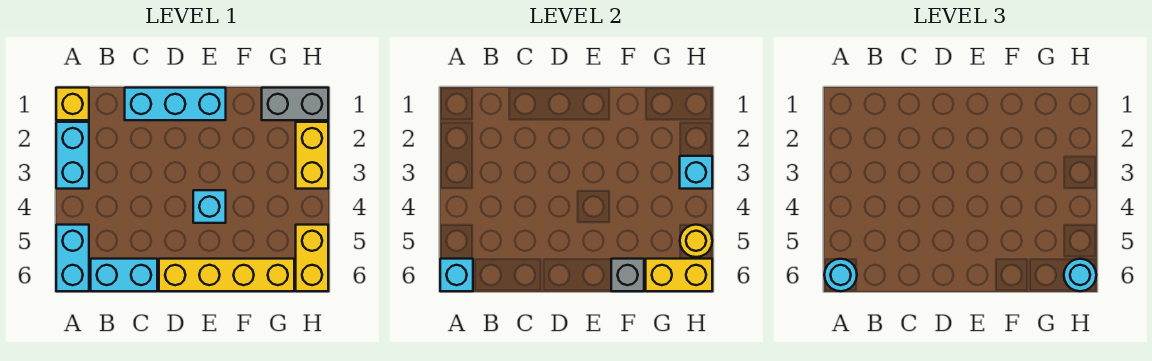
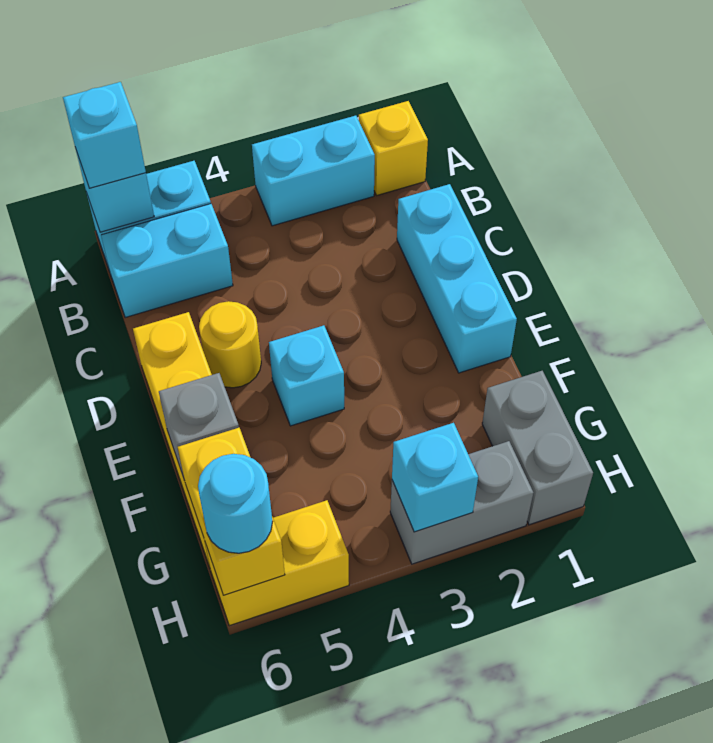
cyan 1x1 round brick [824,259,857,291] -> cyan 1x1 brick [63,82,146,188]
cyan 1x2 brick [91,259,157,291] -> cyan 1x2 brick turned to [101,204,233,318]
yellow 1x2 brick [296,122,328,189] -> grey 1x2 brick [390,441,533,564]
yellow 1x1 round brick [680,225,712,257] -> yellow 1x1 round brick moved to [199,301,261,388]

